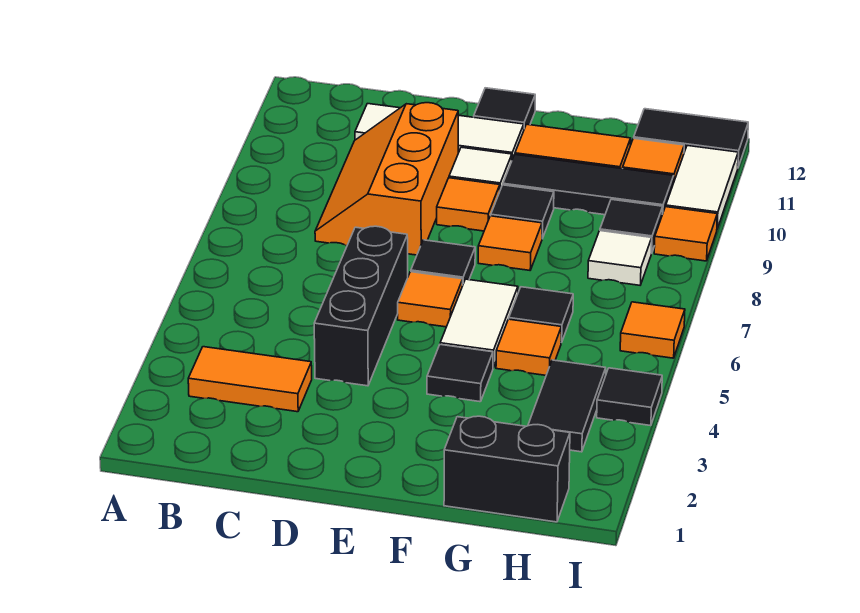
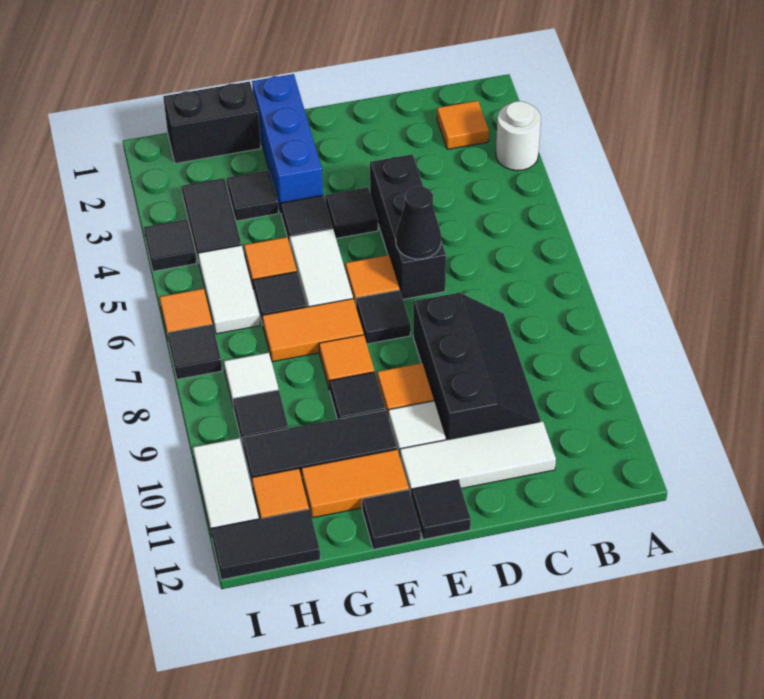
none -> white 1x1 round brick [496,101,541,171]
orange 1x2 tile [188,347,312,412] -> orange 1x2 tile moved to [262,299,364,362]
orange 2x3 slope [315,103,458,255] -> black 2x3 slope [413,293,541,440]
none -> black 1x1 cone [396,186,441,259]
none -> black 1x1 tile [326,187,378,238]
none -> blue 1x3 brick [252,74,323,212]
none -> black 1x1 tile [362,490,421,549]
none -> black 1x1 tile [227,170,279,221]
none -> white 1x2 tile [198,245,260,334]
none -> black 1x1 tile [167,325,222,379]
orange 1x1 tile [654,207,717,261] -> orange 1x1 tile moved to [437,101,489,149]

